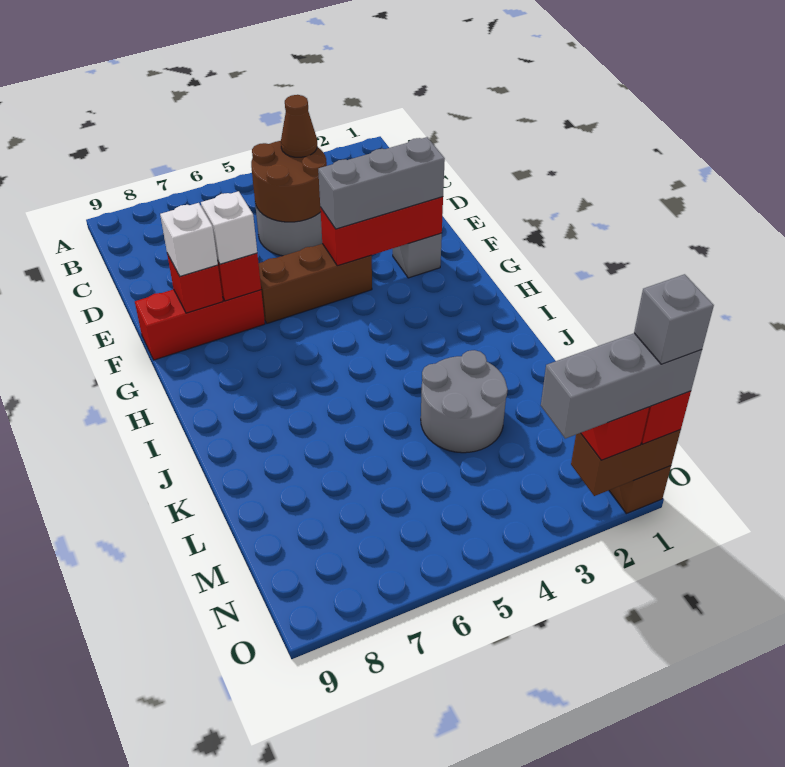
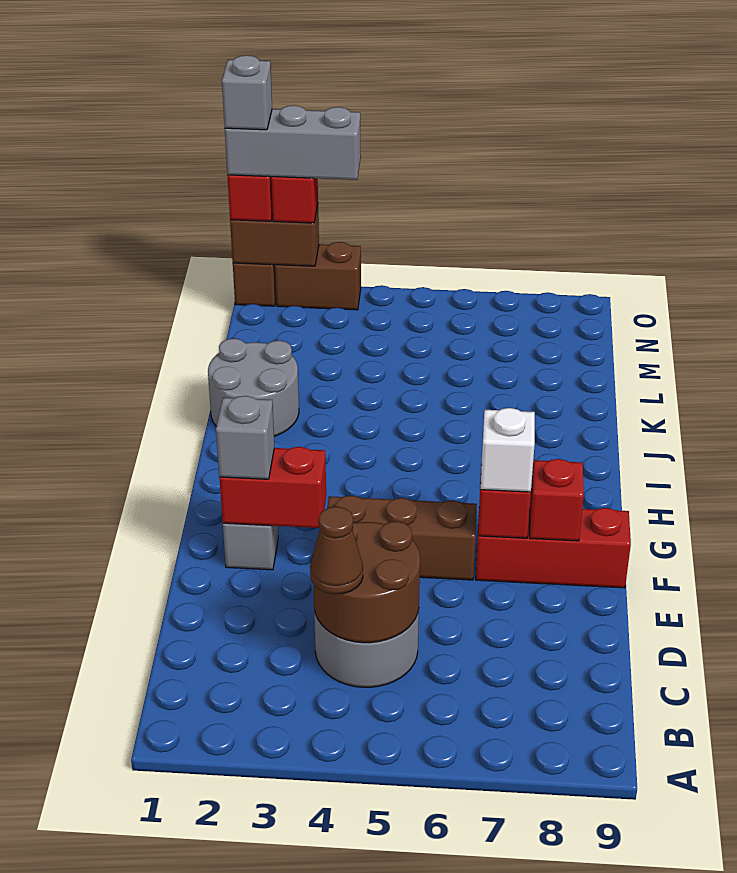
red 1x3 brick [320,197,443,266] -> red 1x2 brick [219,447,326,528]
grey 1x3 brick [318,137,445,229] -> grey 1x1 brick [216,396,274,479]
white 1x1 brick [160,203,218,276] -> none
grey 2x2 round brick [421,350,508,453] -> grey 2x2 round brick moved to [208,339,299,436]
none -> brown 1x2 brick [275,242,361,310]

